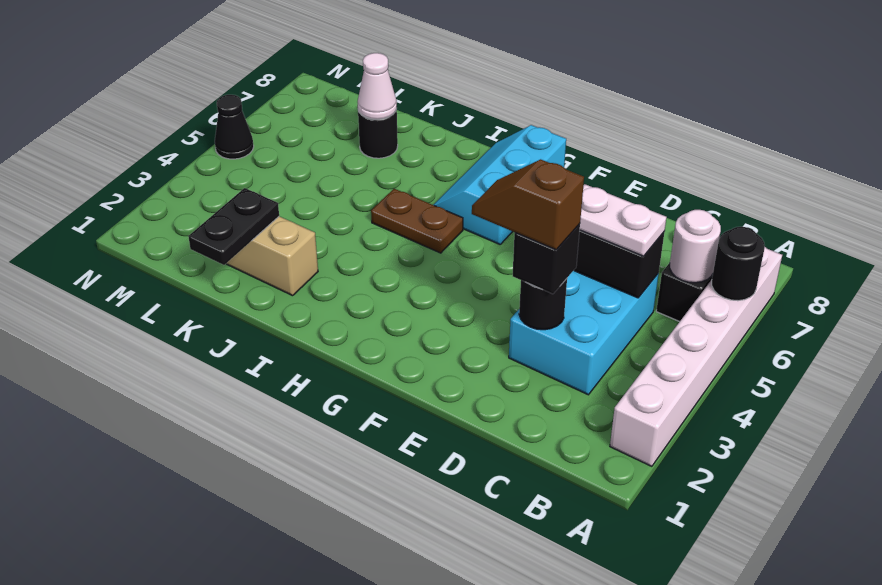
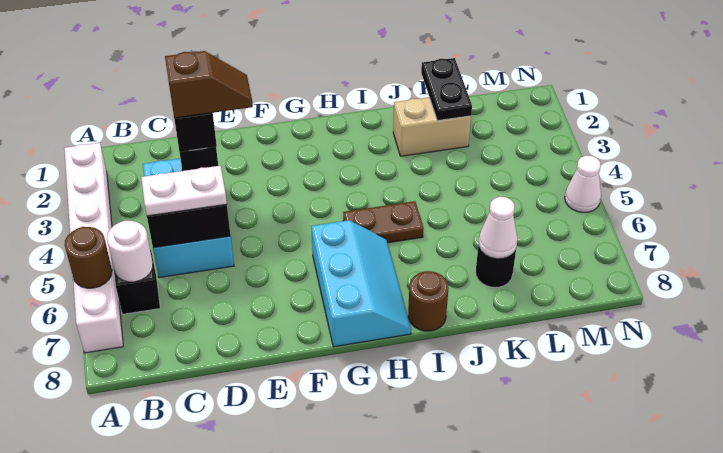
black 1x1 round brick [712,227,765,301] -> brown 1x1 round brick [65,227,112,288]
none -> brown 1x1 round brick [408,271,448,331]
black 1x1 cone [215,95,254,159] -> white 1x1 cone [565,155,601,212]

